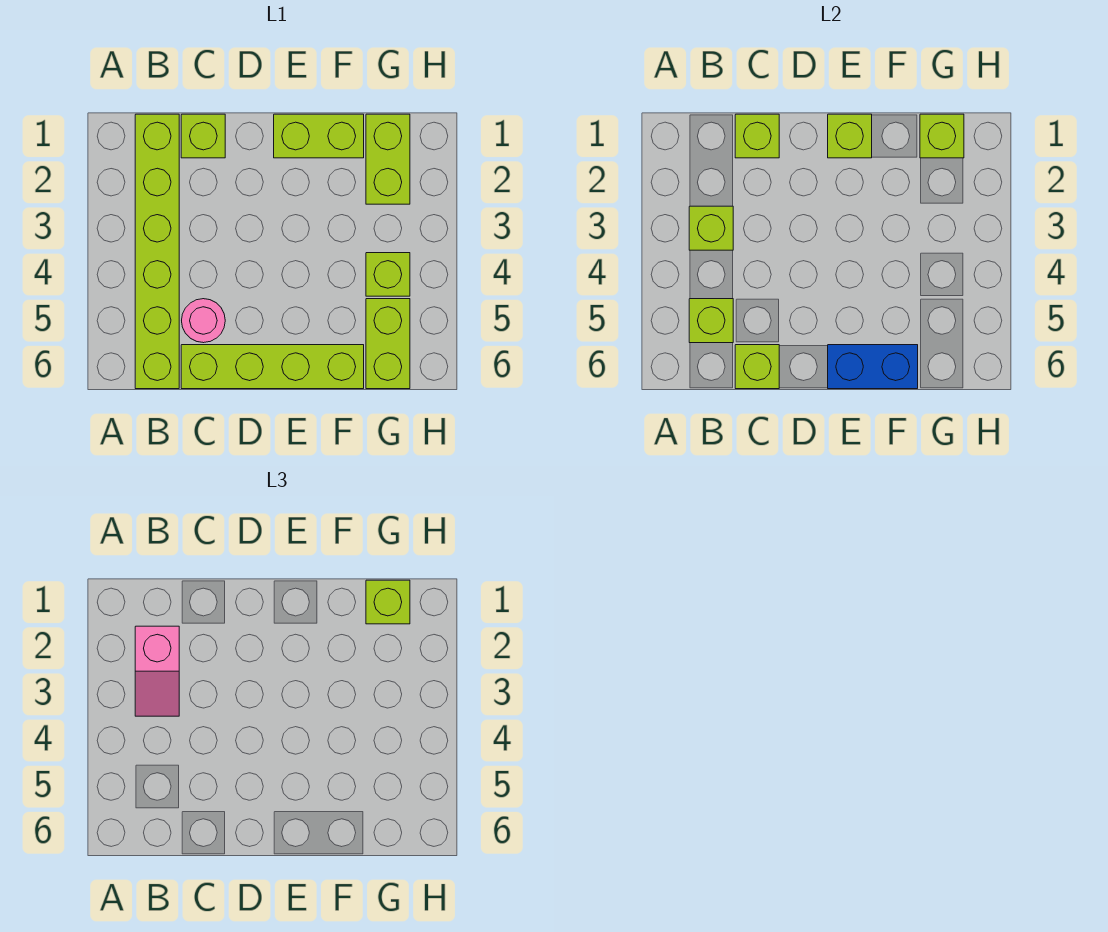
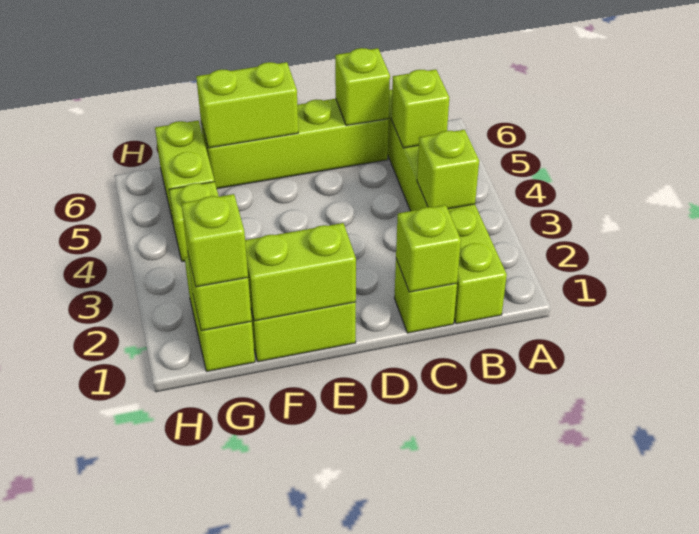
pink 1x2 slope [135,626,179,716] -> none
pink 1x1 round brick [182,299,225,343] -> none
lime 1x1 brick [828,114,872,158] -> lime 1x2 brick [245,223,356,321]
blue 1x2 brick [828,345,918,389] -> lime 1x2 brick [196,62,298,148]

